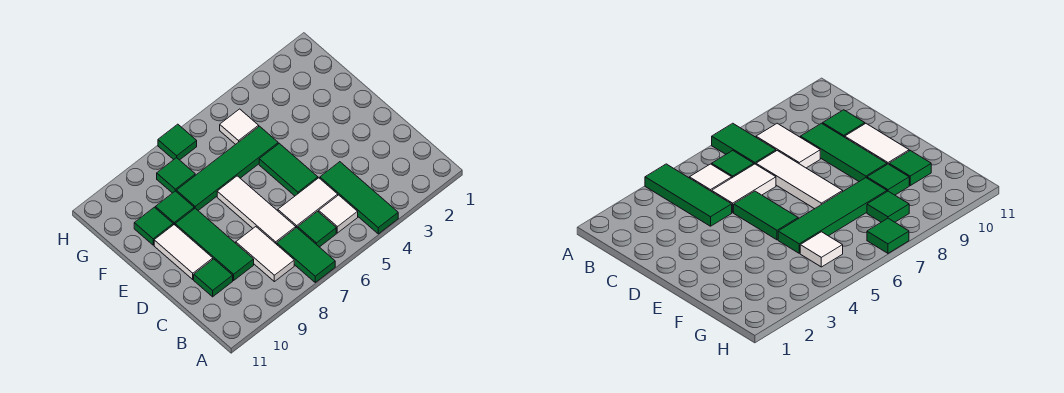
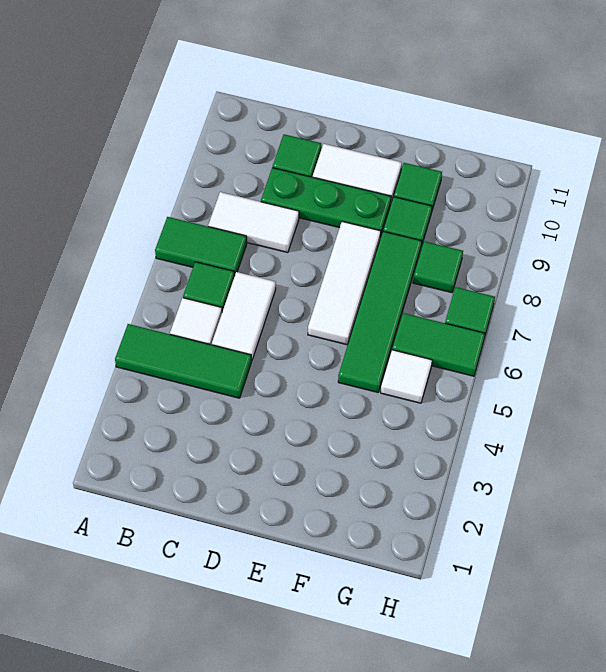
white 1x3 tile [217,176,296,244] -> white 1x3 tile turned to [308,222,381,345]
green 1x3 tile [175,208,254,280] -> green 1x3 plate [261,168,391,237]
green 1x2 tile [259,143,318,196] -> green 1x2 tile moved to [392,313,485,376]

